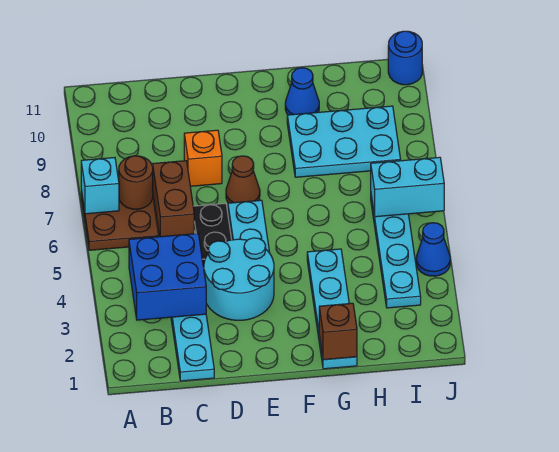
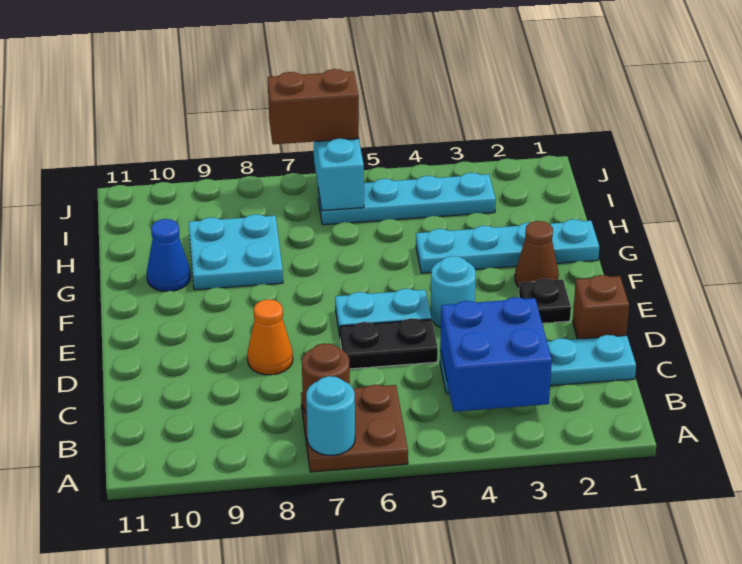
cyan 1x1 brick [81,158,119,214] -> cyan 1x1 round brick [306,376,355,455]
brown 1x2 brick [153,161,194,237] -> brown 1x2 brick moved to [268,69,359,144]
cyan 2x2 round brick [204,238,274,320] -> cyan 1x1 round brick [431,256,476,327]
orange 1x1 brick [184,130,222,186] -> orange 1x1 cone [247,299,293,375]
none -> black 1x1 plate [519,279,571,323]
brown 1x1 cone [226,156,260,203] -> brown 1x1 cone moved to [515,221,559,287]
brown 1x1 brick [319,303,357,360] -> brown 1x1 brick moved to [573,275,629,339]
cyan 2x3 plate [287,106,401,177] -> cyan 2x2 plate [189,214,283,290]
blue 1x1 cone [416,223,450,276] -> none
blue 1x1 round brick [388,31,422,85] -> none

